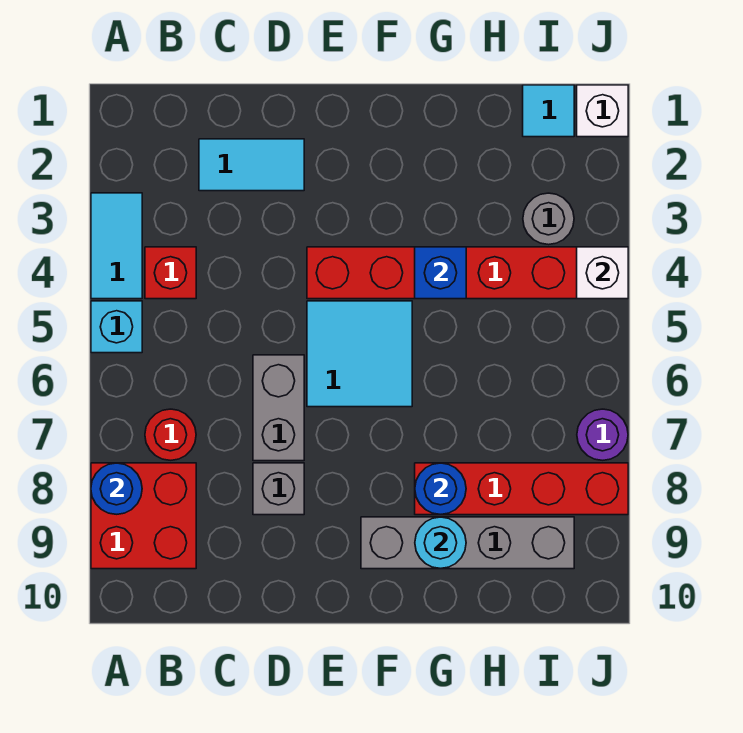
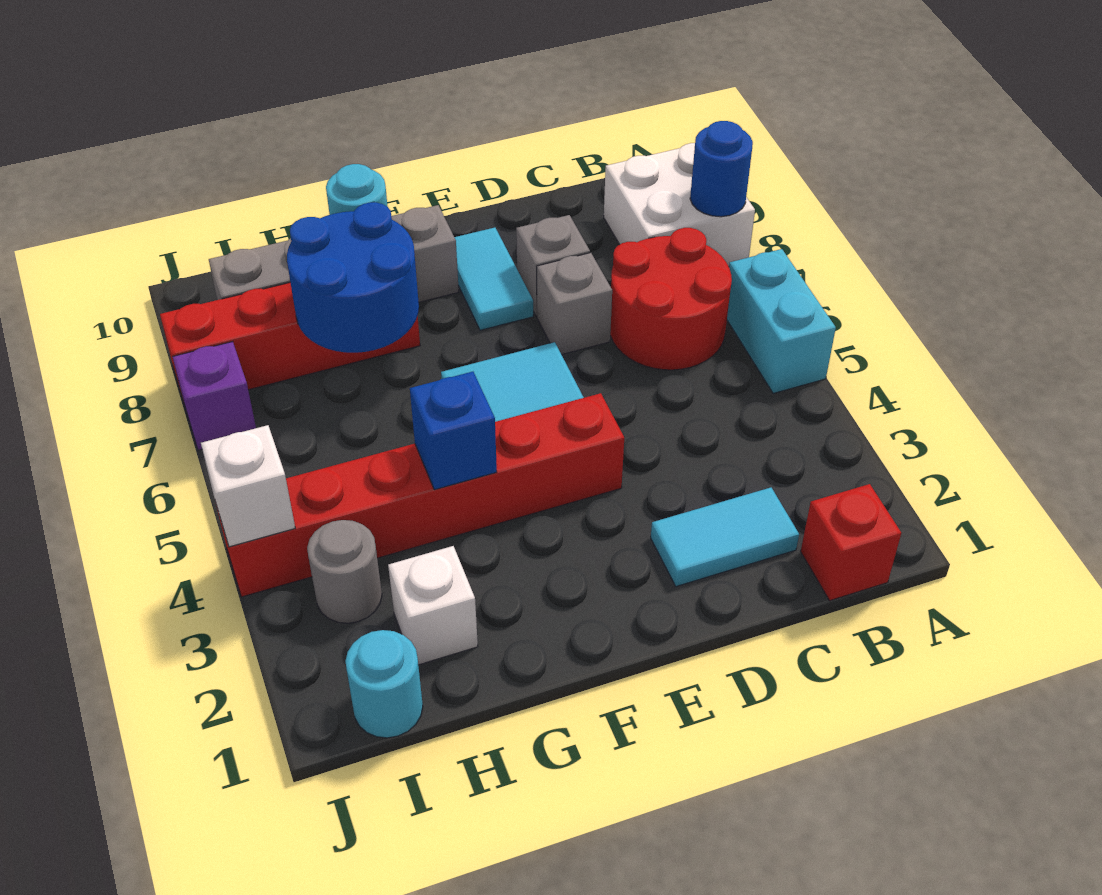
cyan 1x2 tile [91,193,142,299] -> cyan 1x2 tile moved to [454,228,533,330]
cyan 1x1 brick [91,301,142,353] -> cyan 1x2 brick [727,249,836,394]
red 2x2 brick [91,463,196,569] -> white 2x2 brick [604,143,755,266]
red 1x1 brick [145,247,196,299] -> red 1x1 brick moved to [801,484,901,601]
red 1x1 round brick [145,409,196,460] -> red 2x2 round brick [610,228,732,370]
grey 1x2 brick [253,355,304,461] -> grey 1x1 brick [537,253,612,355]
blue 1x1 round brick [415,463,466,515] -> blue 2x2 round brick [287,202,419,353]
cyan 1x1 tile [523,85,574,137] -> cyan 1x1 round brick [345,630,423,738]
white 1x1 brick [577,85,628,137] -> white 1x1 brick moved to [388,546,478,665]
purple 1x1 round brick [577,409,628,460] -> purple 1x1 brick [172,342,256,450]

